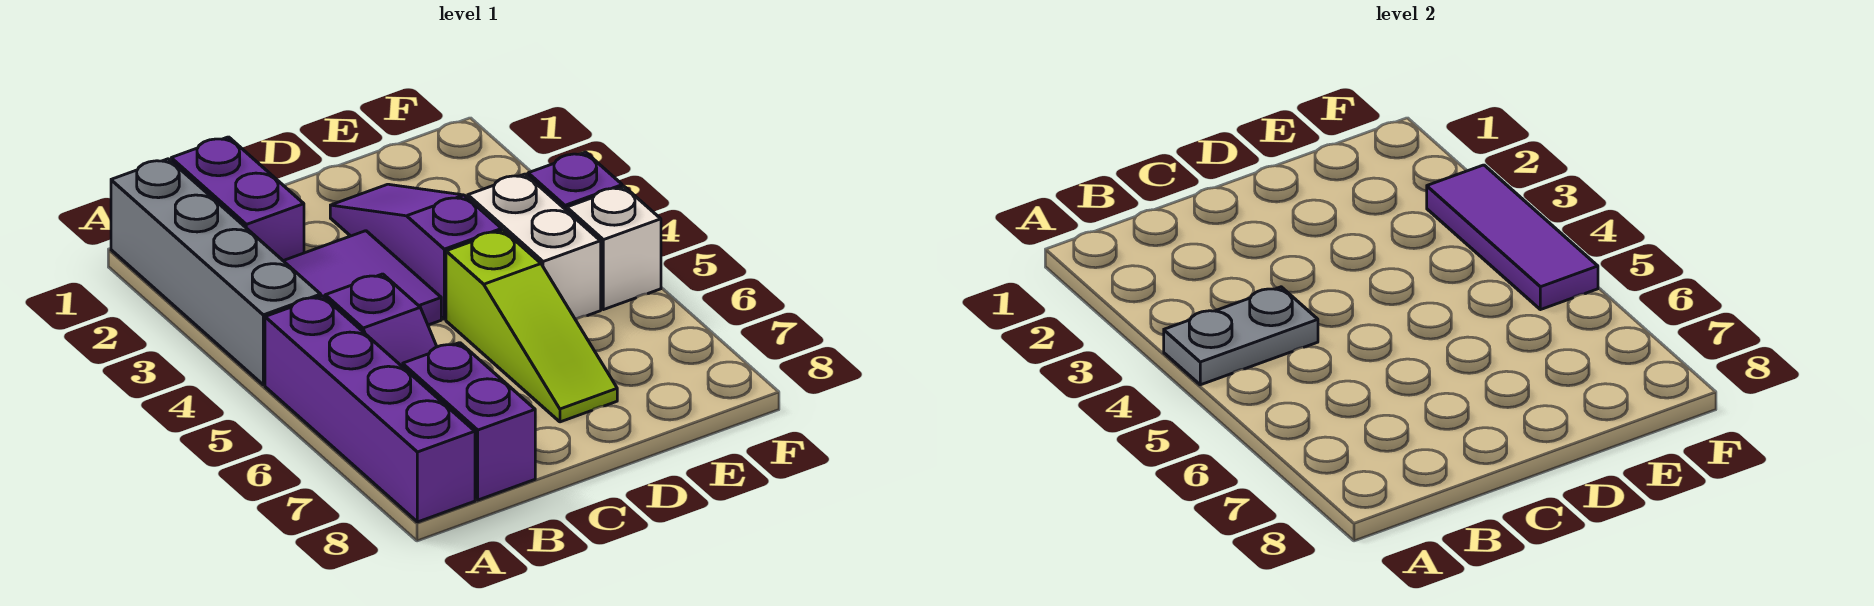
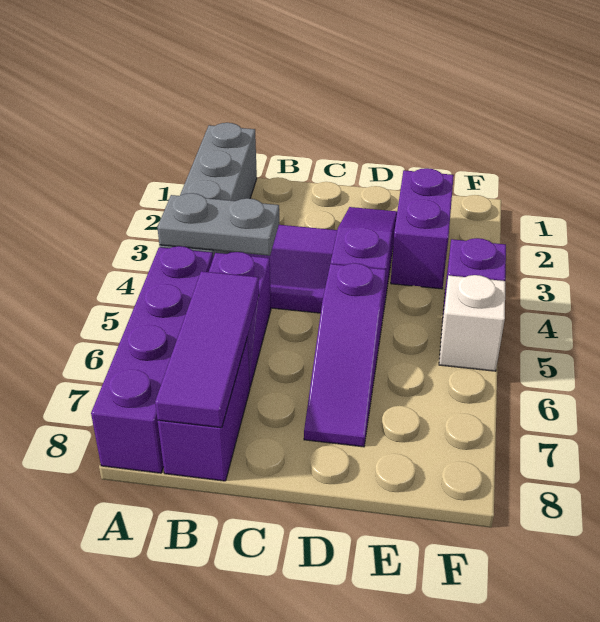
purple 1x2 brick [171,137,304,261] -> purple 1x2 brick moved to [391,168,454,289]
lime 1x3 slope [446,230,617,422] -> purple 1x3 slope [304,263,386,447]
white 1x2 brick [468,174,601,320] -> none
purple 1x3 tile [1427,165,1598,310] -> purple 1x3 tile moved to [155,271,259,428]

